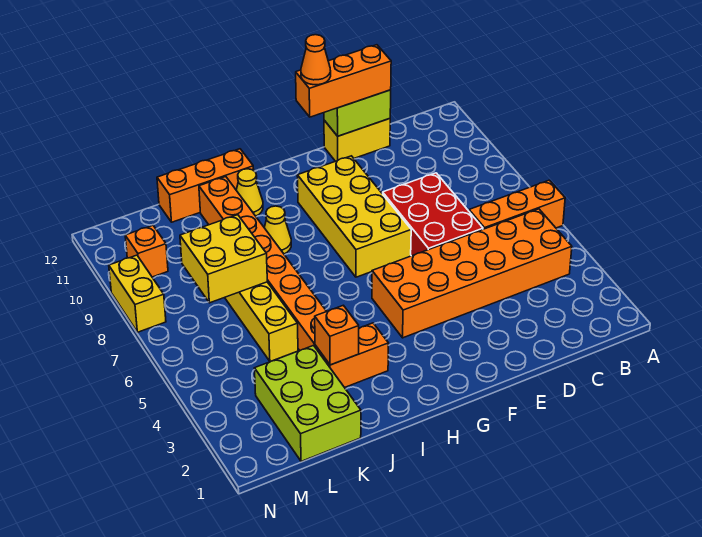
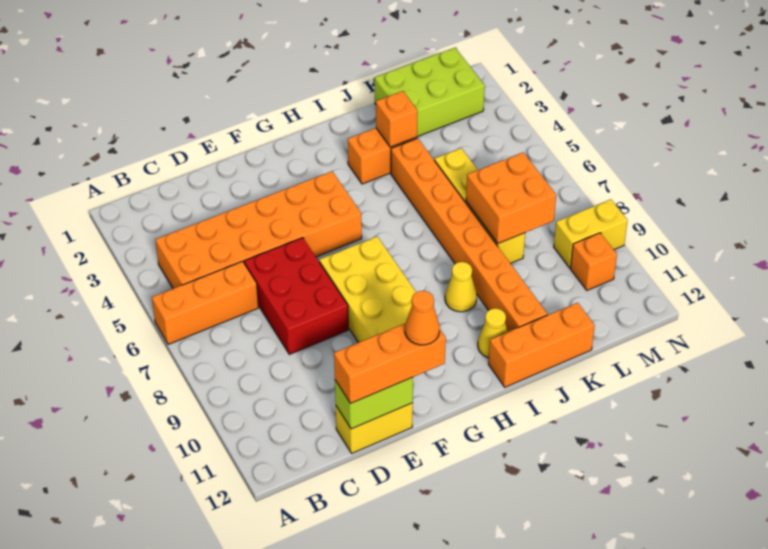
lime 2x3 brick [254,346,361,461] -> lime 2x3 brick turned to [375,48,485,137]
yellow 2x2 brick [180,215,267,303] -> orange 2x2 brick [466,152,556,244]
yellow 1x2 brick [109,255,166,332] -> yellow 1x2 brick turned to [554,199,628,268]

